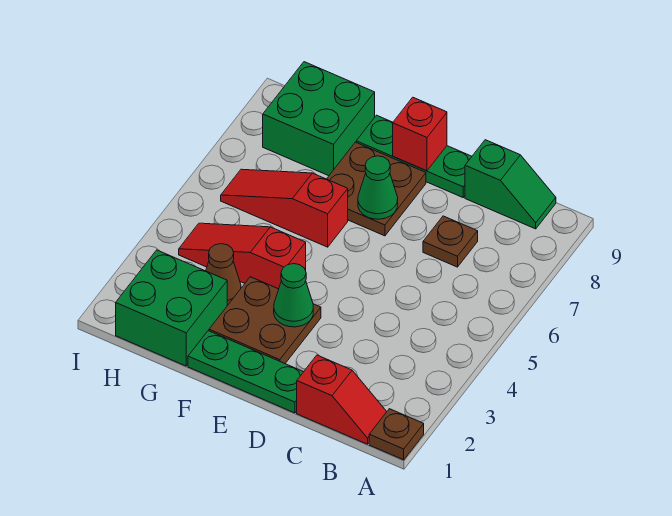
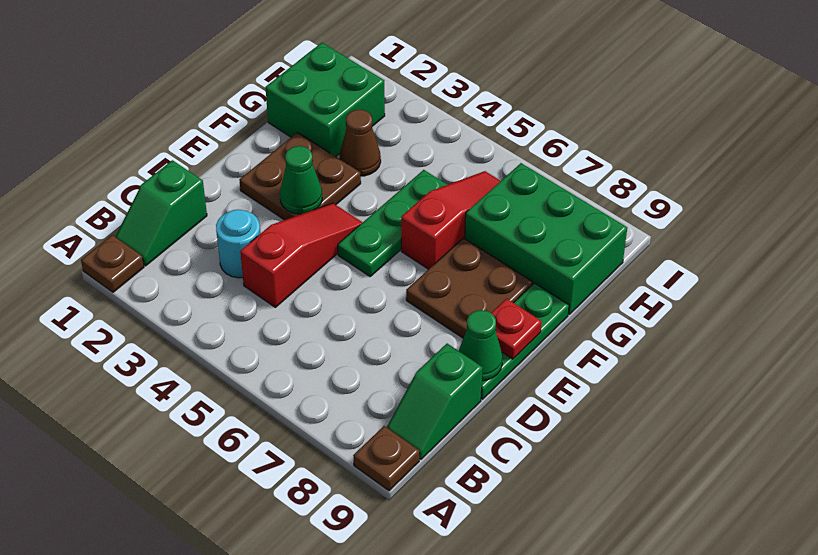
red 1x2 slope [297,355,387,444] -> green 1x2 slope [116,160,207,266]
none -> cyan 1x1 round brick [216,210,260,278]
brown 1x1 plate [423,216,478,267] -> brown 1x1 plate moved to [353,426,420,491]
green 1x3 plate [188,331,303,413] -> green 1x3 plate moved to [338,170,447,276]
green 1x1 cone [358,156,398,219] -> green 1x1 cone moved to [459,310,503,381]
red 1x1 brick [393,97,447,171] -> red 1x1 plate [492,299,542,359]
red 1x3 slope [179,223,306,289] -> red 1x3 slope moved to [240,203,363,307]
green 2x2 brick [263,62,375,176] -> green 2x3 brick [465,163,627,314]

